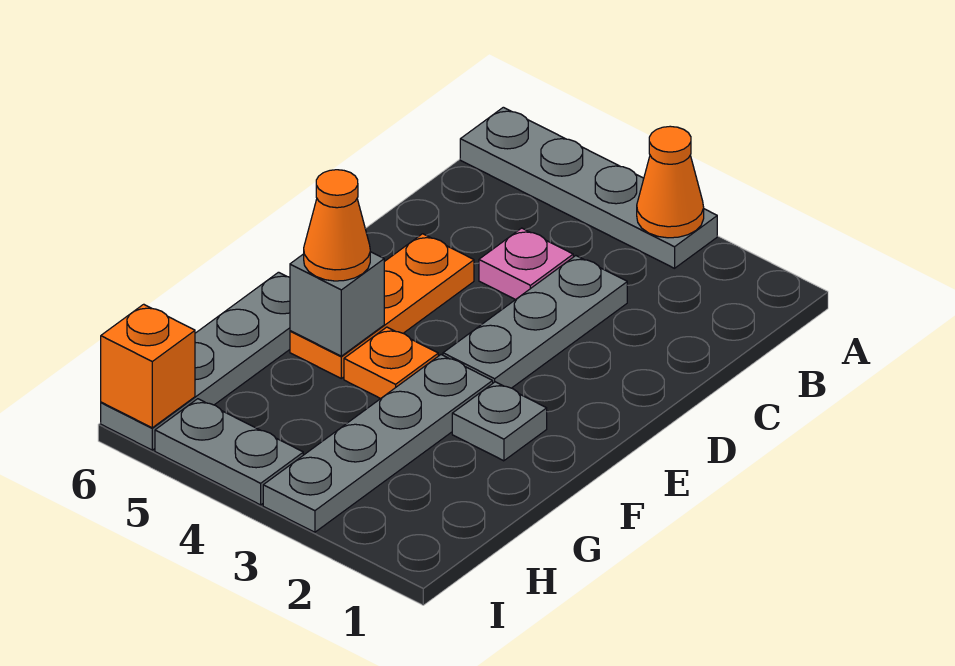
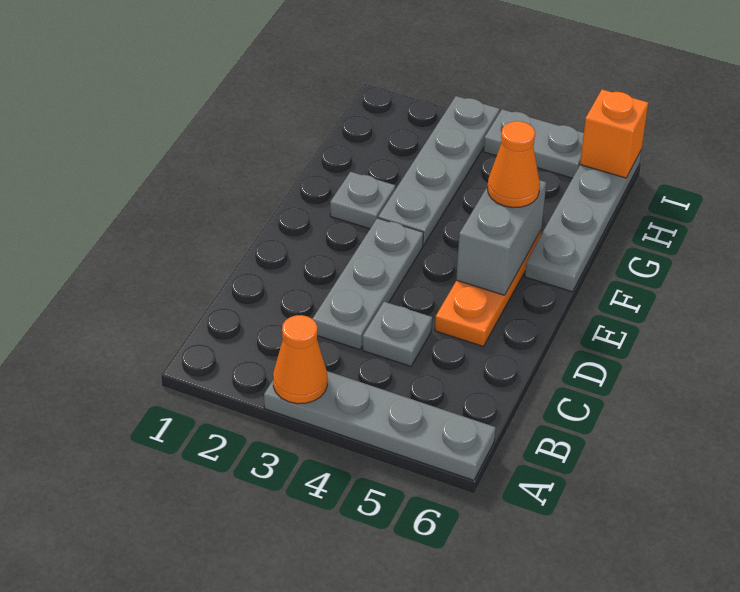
pink 1x1 plate [479,228,573,300] -> grey 1x1 plate [363,302,432,366]
orange 1x1 plate [344,327,438,399] -> none
grey 1x1 brick [290,252,384,356] -> grey 1x2 brick [456,180,546,295]

